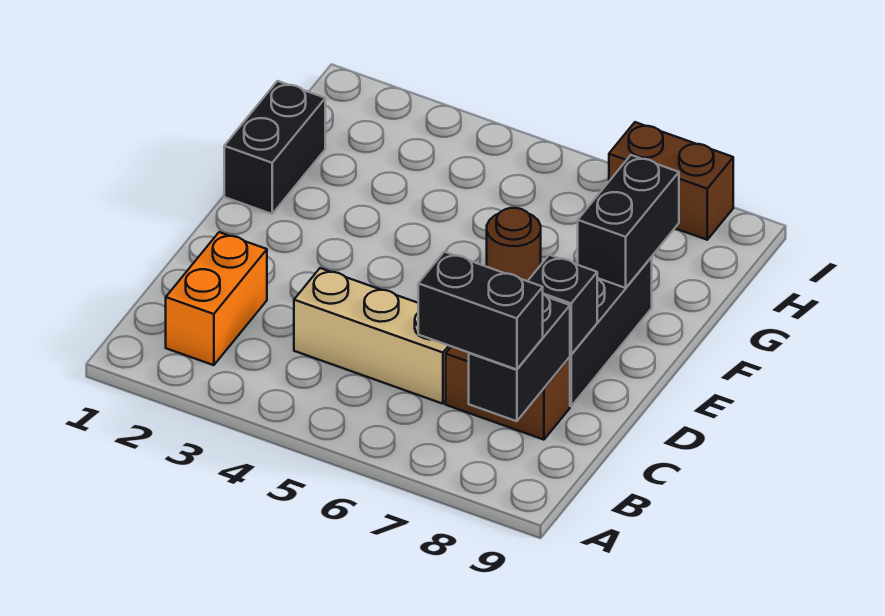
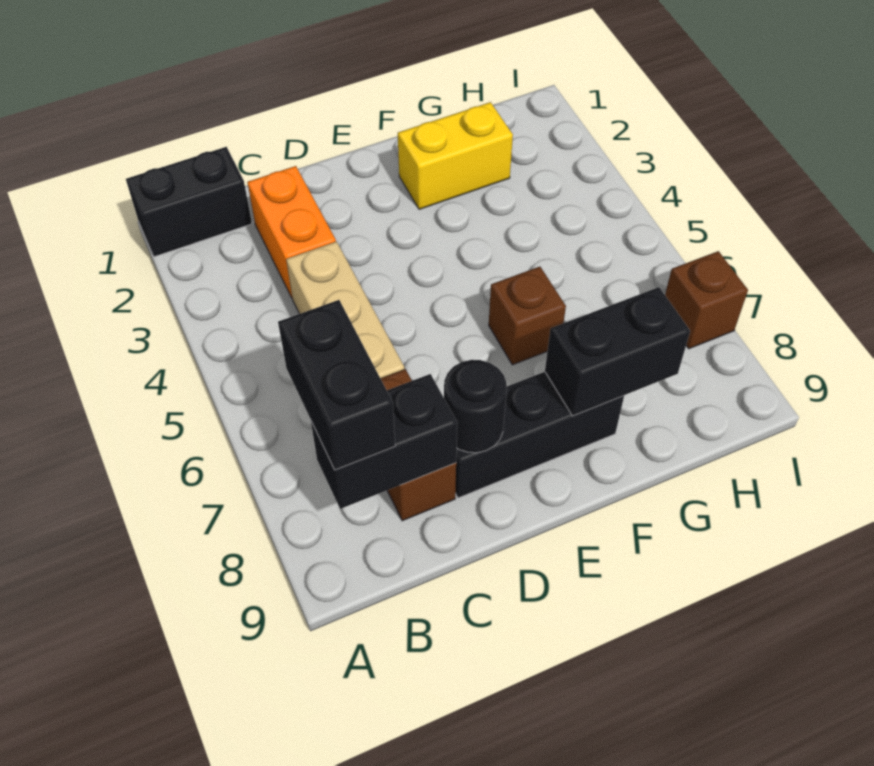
orange 1x2 brick [166,232,267,365] -> orange 1x2 brick turned to [247,166,336,297]
black 1x1 brick [528,255,597,355] -> black 1x1 round brick [444,360,507,453]
black 1x2 brick [224,81,325,214] -> black 1x2 brick moved to [126,147,252,257]
none -> yellow 1x2 brick [398,102,513,209]
brown 1x1 round brick [487,208,541,281] -> brown 1x1 brick [489,267,566,365]
brown 1x2 brick [609,122,733,240] -> brown 1x1 brick [665,251,748,349]

